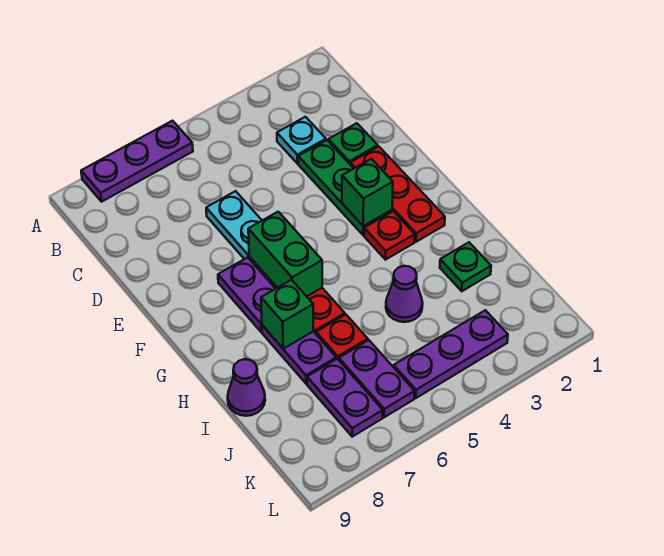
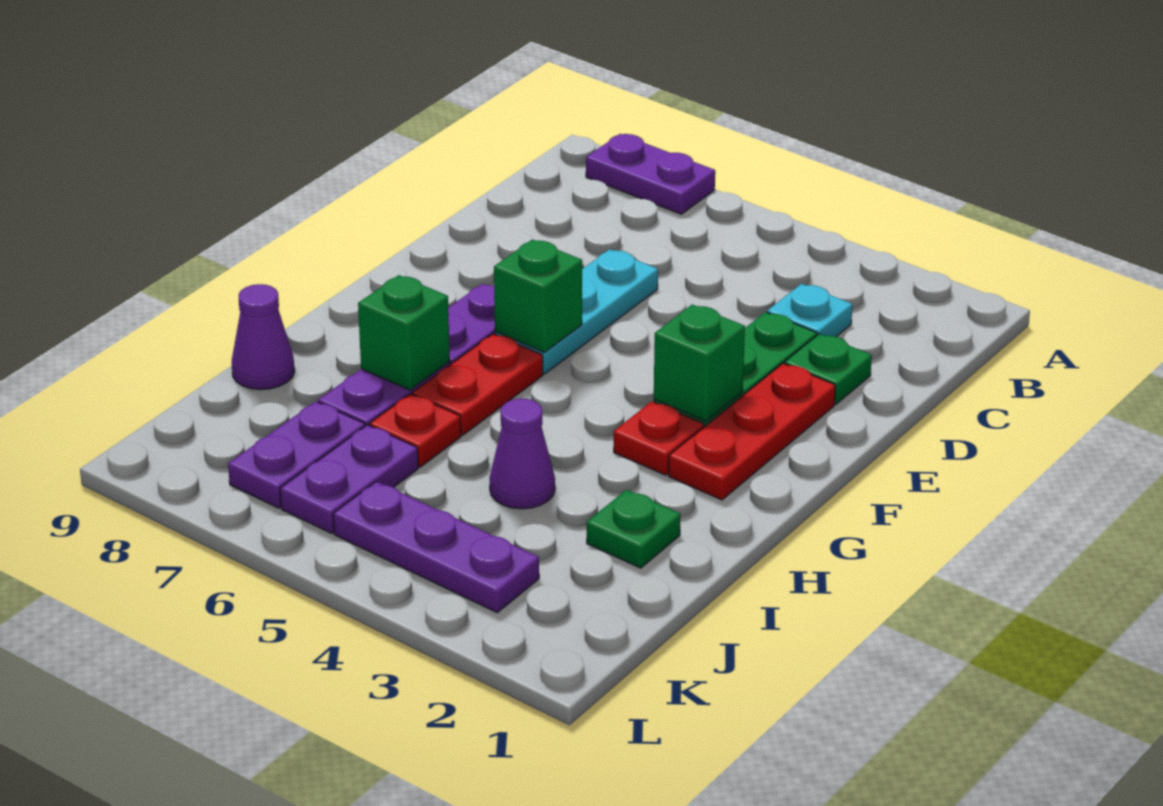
purple 1x3 plate [81,121,193,202] -> purple 1x2 plate [586,134,715,214]
green 1x2 brick [248,212,322,296] -> green 1x1 brick [494,240,582,352]

